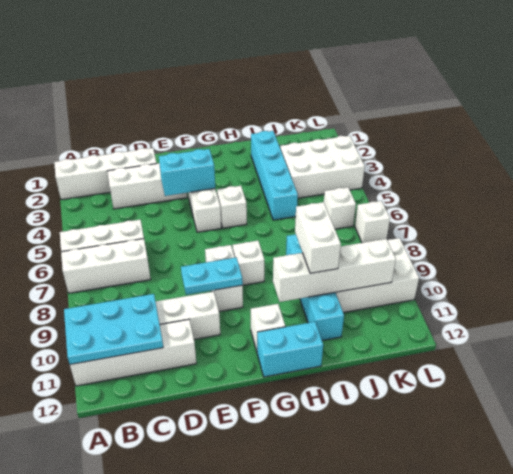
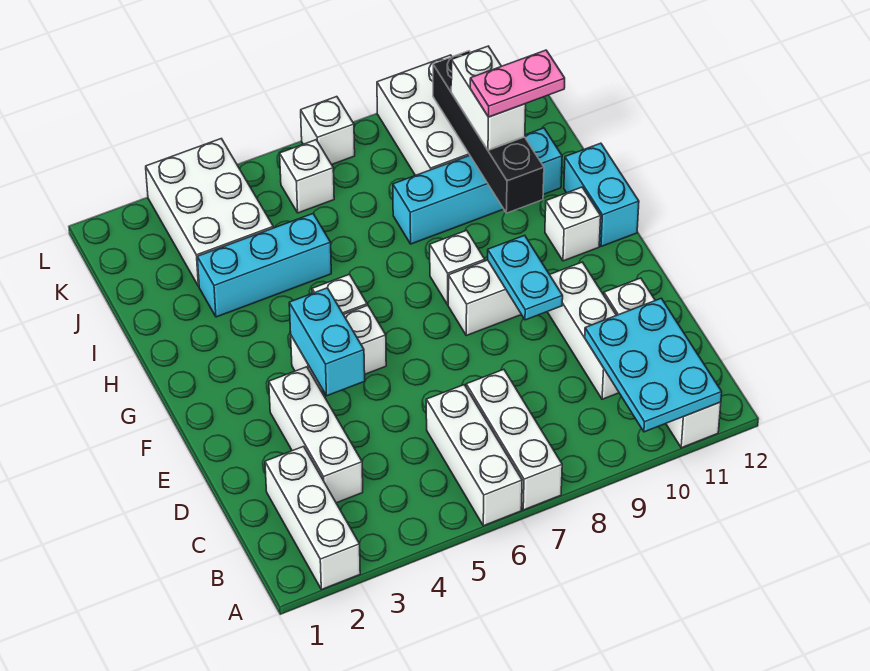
white 1x4 brick [54,148,157,200] -> white 1x3 brick [265,447,360,590]
white 1x4 brick [273,239,396,302] -> black 1x4 brick [433,51,544,213]
cyan 1x4 brick [251,131,298,220] -> cyan 1x3 brick [197,214,331,317]
white 1x2 brick [295,202,341,273] -> white 1x2 brick turned to [451,46,526,150]
none -> pink 1x2 plate [470,50,565,117]

